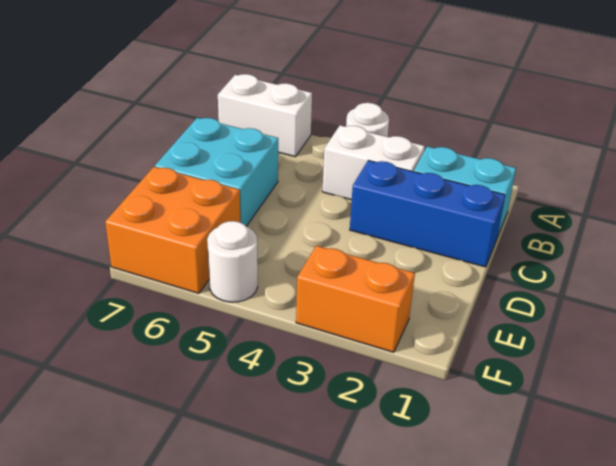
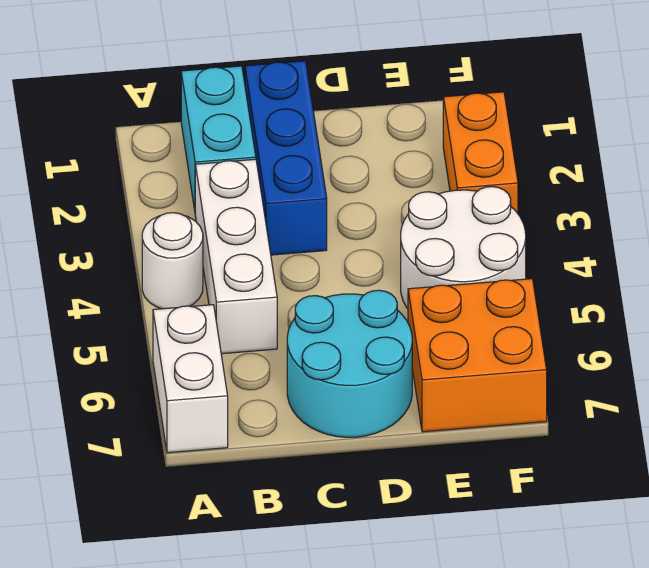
white 1x2 brick [322,125,425,200] -> white 1x3 brick [195,159,277,354]
cyan 2x2 brick [155,118,278,226] -> cyan 2x2 round brick [287,290,412,437]
white 1x1 round brick [207,221,258,302] -> white 2x2 round brick [401,187,526,309]

